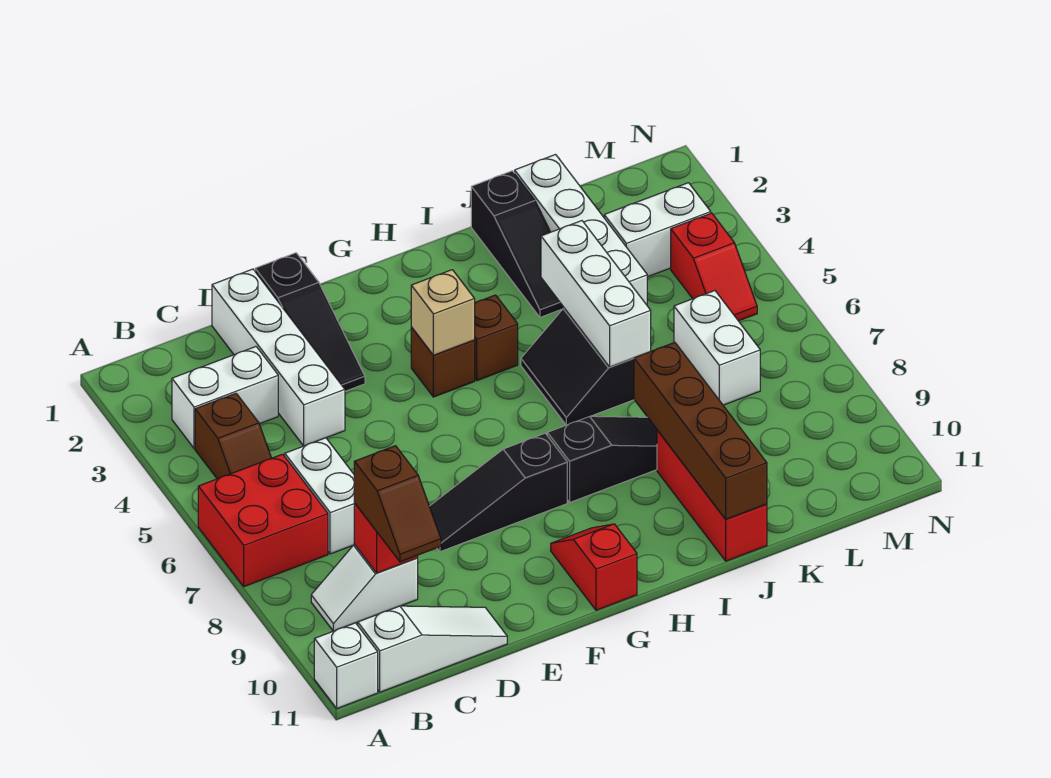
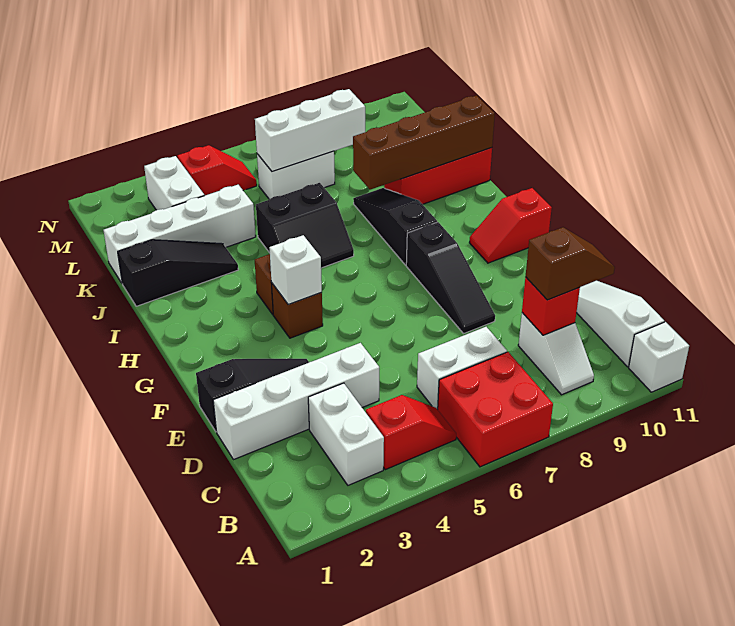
brown 1x2 slope [195,393,271,479] -> red 1x2 slope [366,395,456,470]
tan 1x1 brick [411,270,475,355] -> white 1x1 brick [269,235,322,304]
white 1x3 brick [541,221,651,367] -> white 1x3 brick moved to [255,89,365,172]

